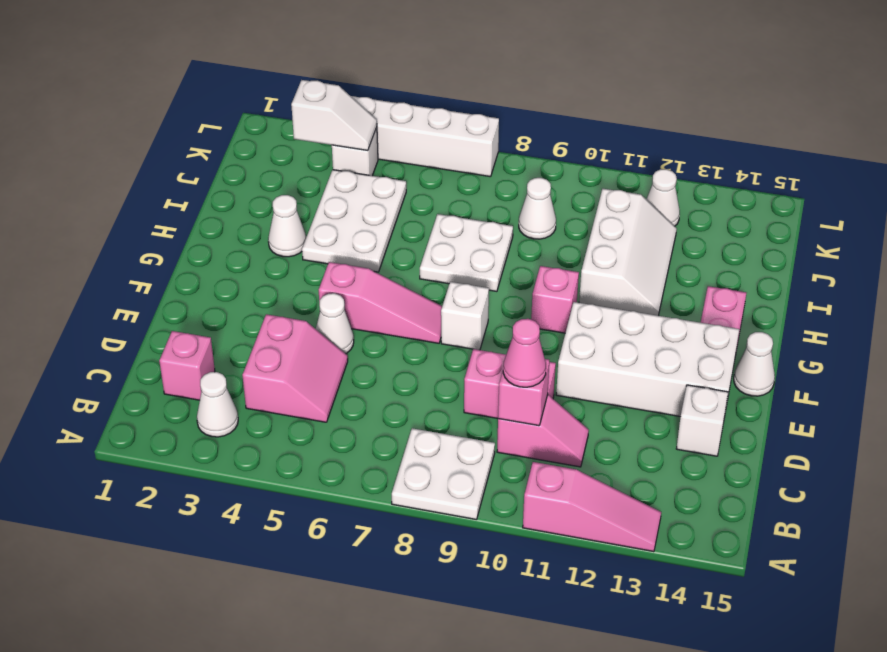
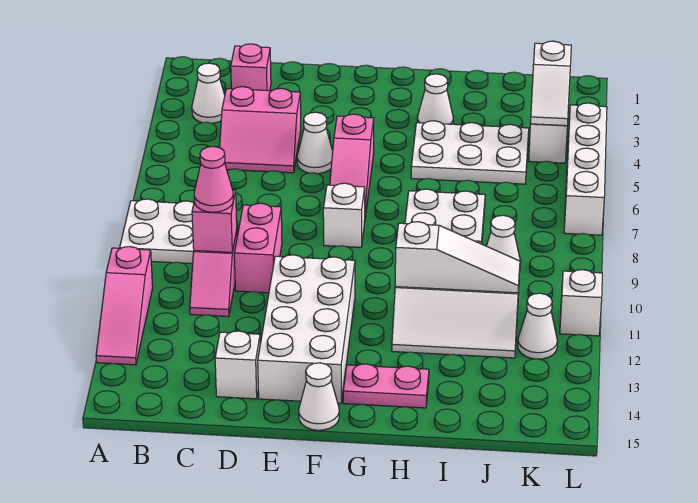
pink 1x1 brick [531,266,579,333] -> none
none -> white 1x3 slope [395,222,520,293]
none -> white 1x1 brick [560,270,602,336]

